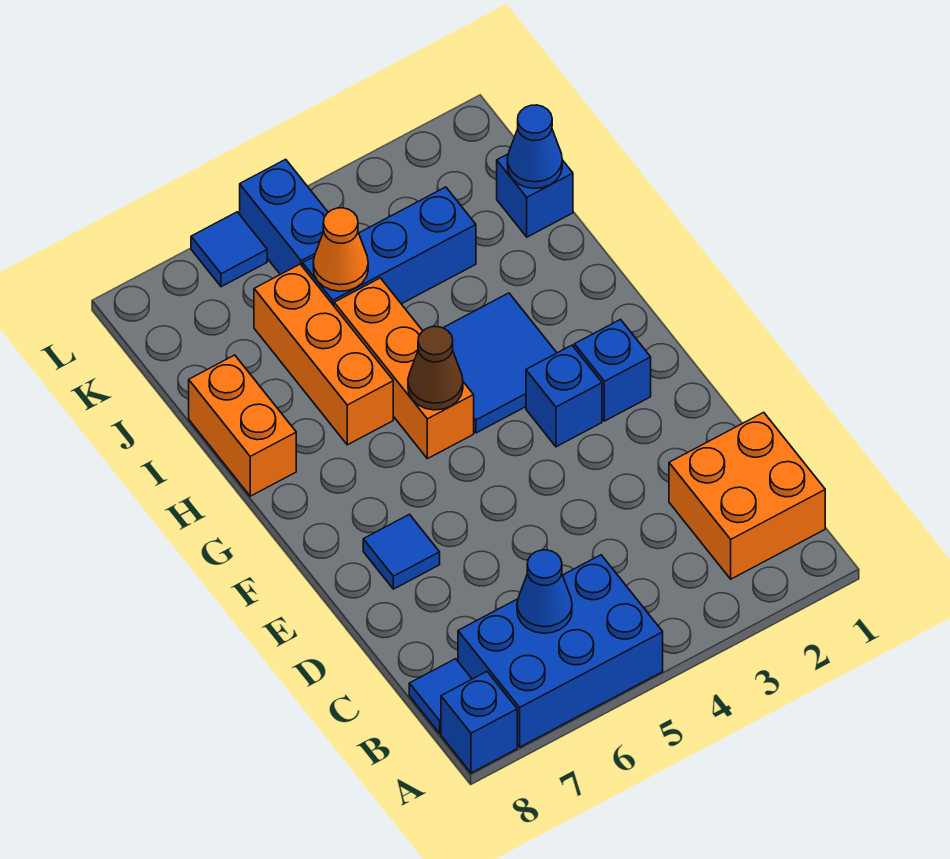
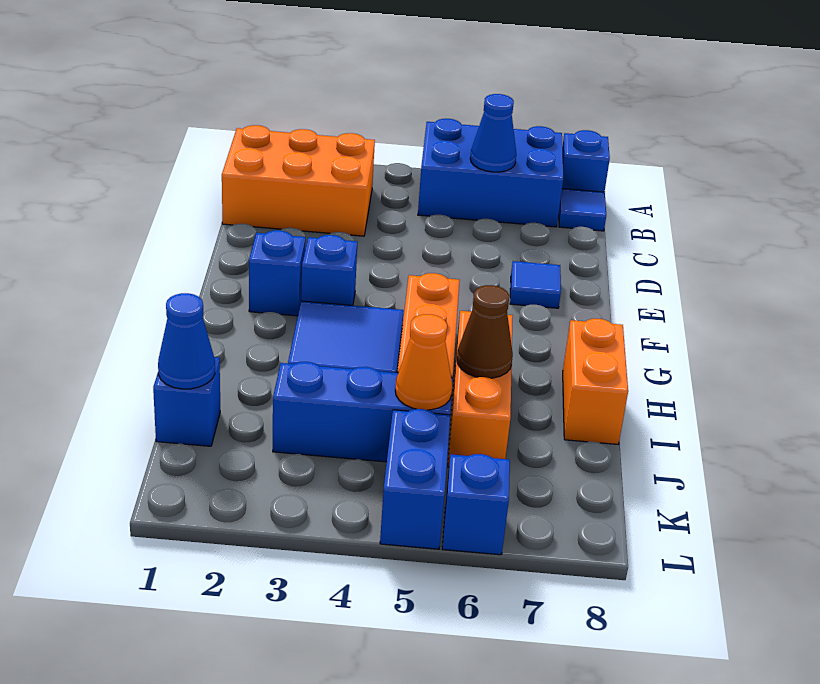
orange 2x2 brick [669,412,825,579] -> orange 2x3 brick [222,125,375,236]
brown 1x1 cone [408,327,463,410] -> brown 1x1 cone moved to [457,285,513,378]
blue 1x1 tile [191,212,267,287] -> blue 1x1 brick [442,454,510,555]

